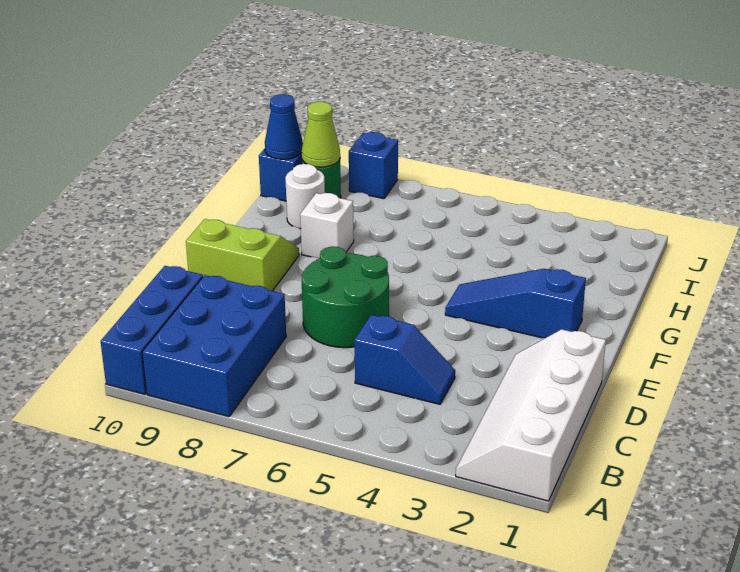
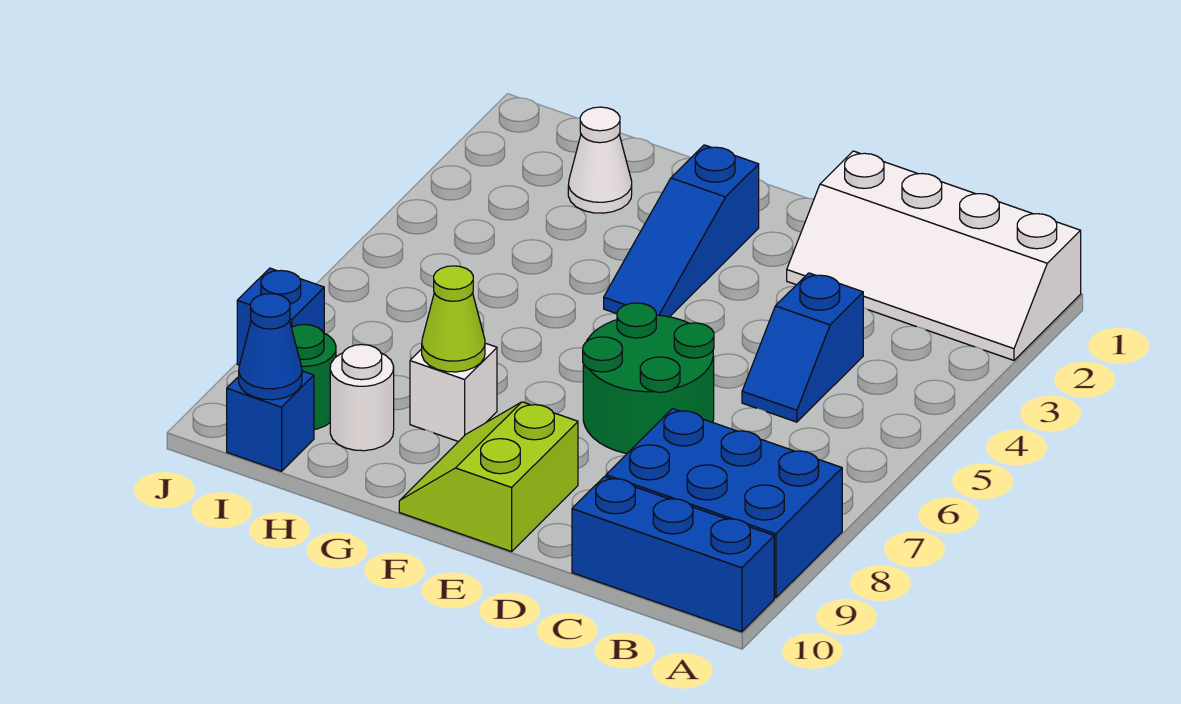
blue 1x2 slope [355,315,455,404] -> blue 1x2 slope turned to [742,273,863,422]
none -> white 1x1 cone [568,107,632,213]
lime 1x1 cone [302,102,340,167] -> lime 1x1 cone moved to [422,266,485,372]

